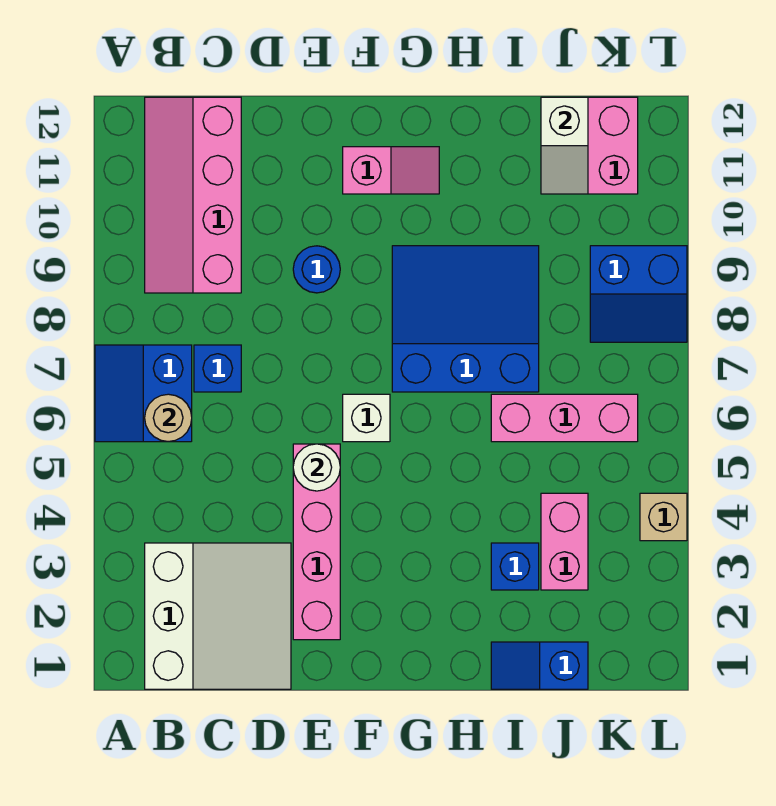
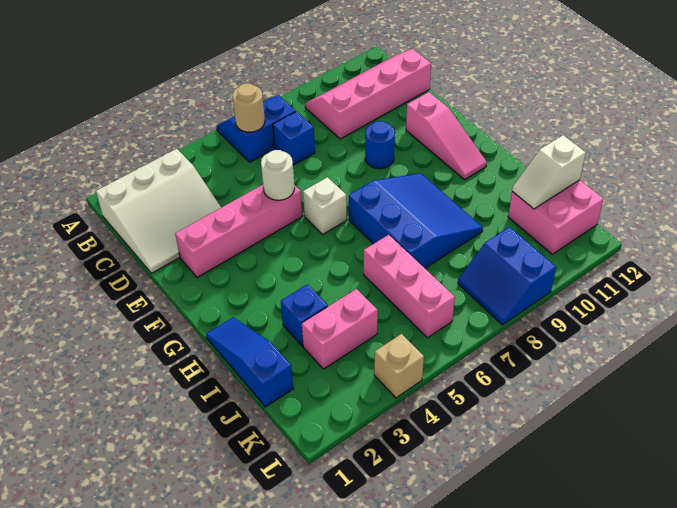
pink 1x2 slope [343,147,439,194] -> pink 1x3 slope [406,92,487,180]
blue 1x2 slope [491,642,588,689] -> blue 1x3 slope [206,317,293,407]

